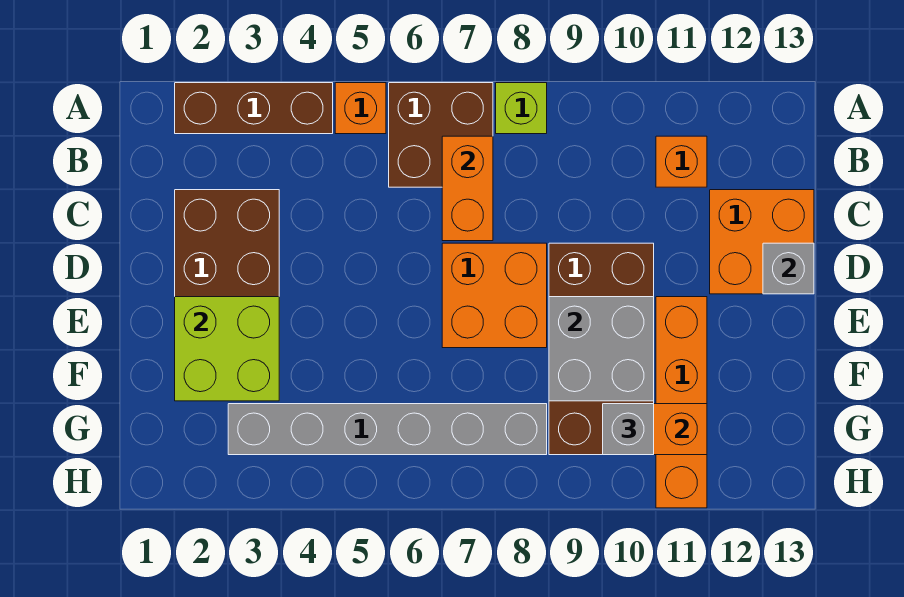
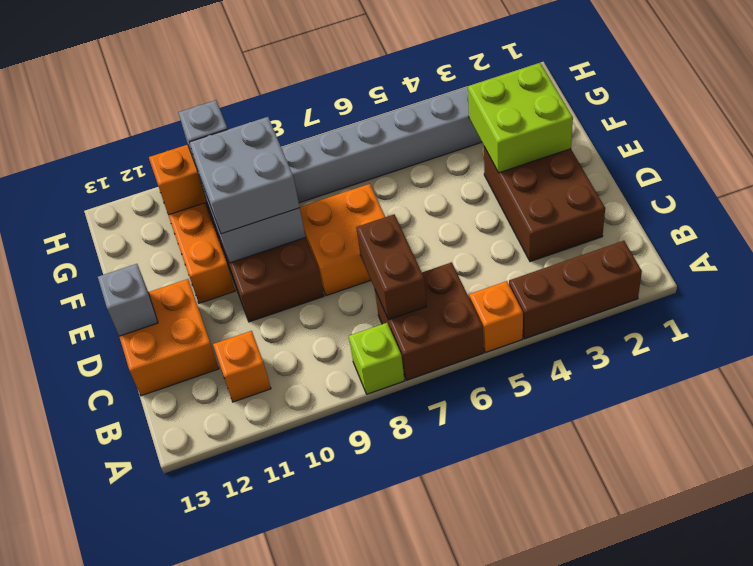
orange 1x2 brick [442,136,493,241] -> brown 1x2 brick [356,214,427,320]
none -> grey 2x2 brick [189,117,300,234]

